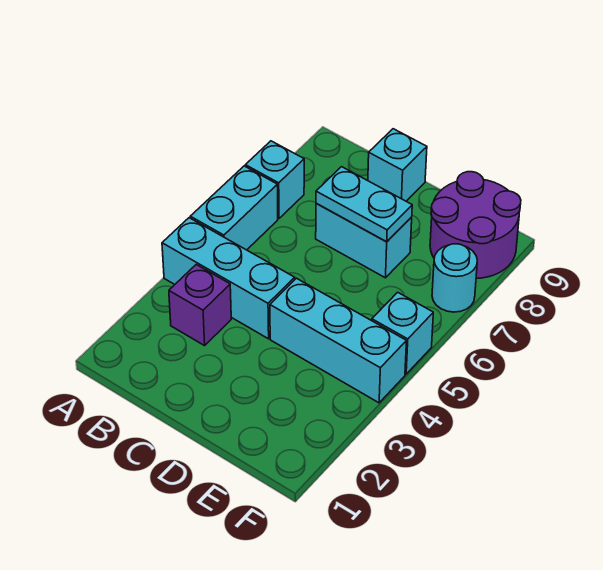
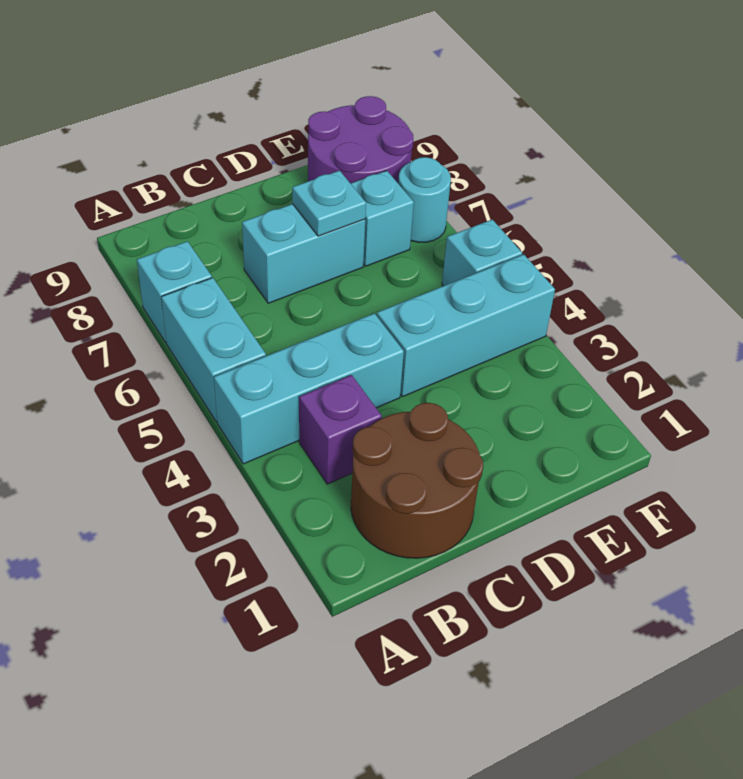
none -> brown 2x2 round brick [351,403,483,558]
cyan 1x2 plate [316,167,412,242] -> cyan 1x1 plate [292,171,366,236]
cyan 1x1 brick [368,129,427,201] -> cyan 1x1 brick moved to [350,171,414,266]

